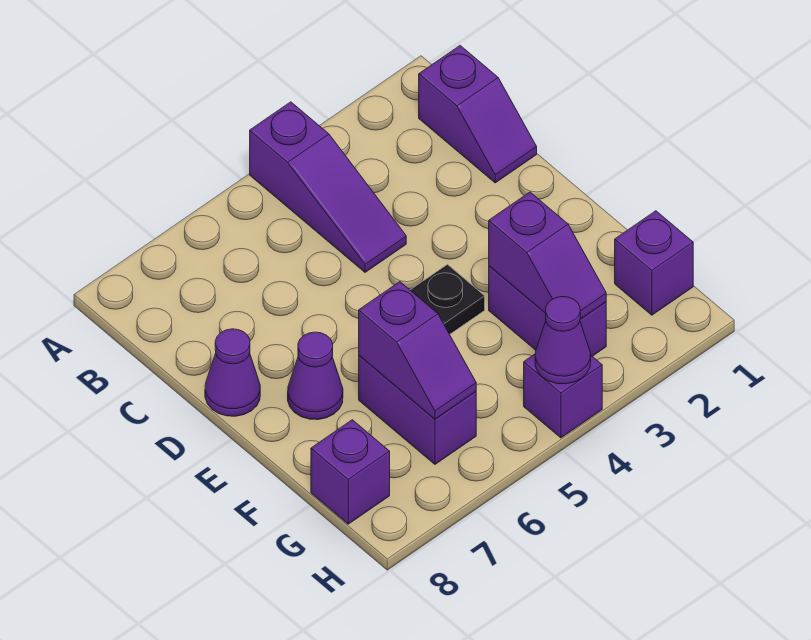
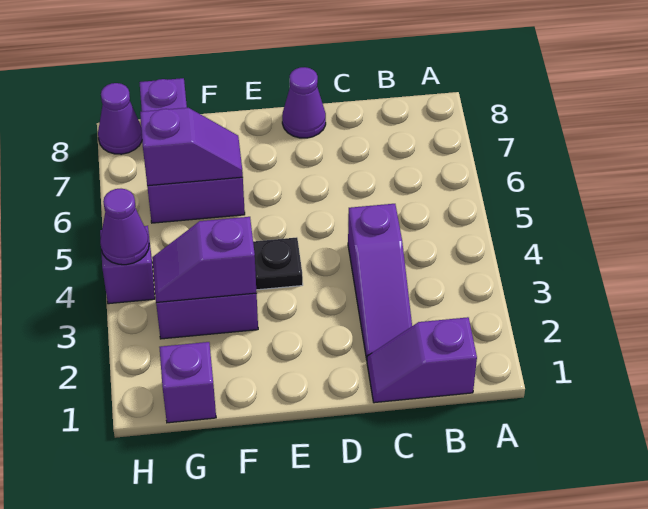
purple 1x3 slope [250,102,406,272] -> purple 1x3 slope turned to [348,204,412,359]
purple 1x1 cone [288,332,343,420] -> purple 1x1 cone moved to [98,83,142,154]
purple 1x2 slope [359,282,476,419] -> purple 1x2 slope turned to [140,108,243,186]

